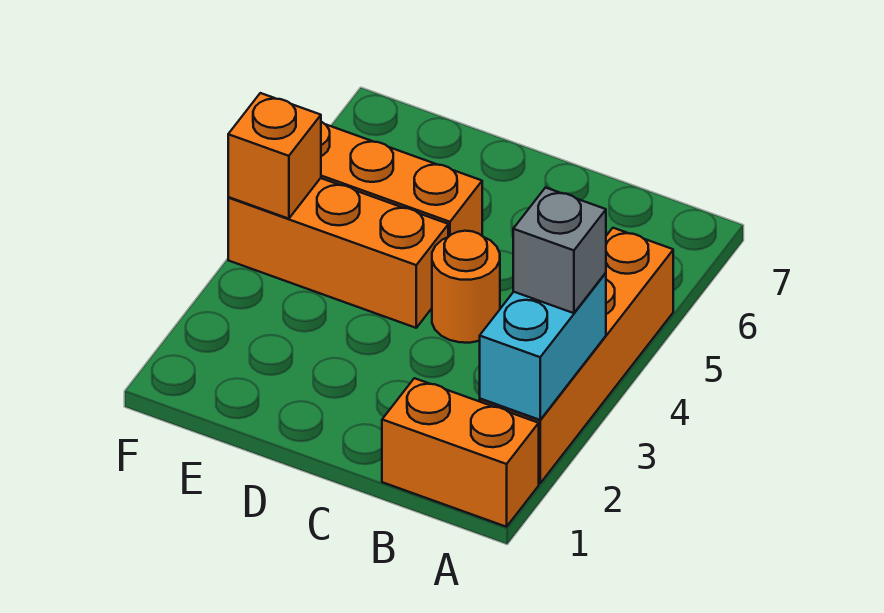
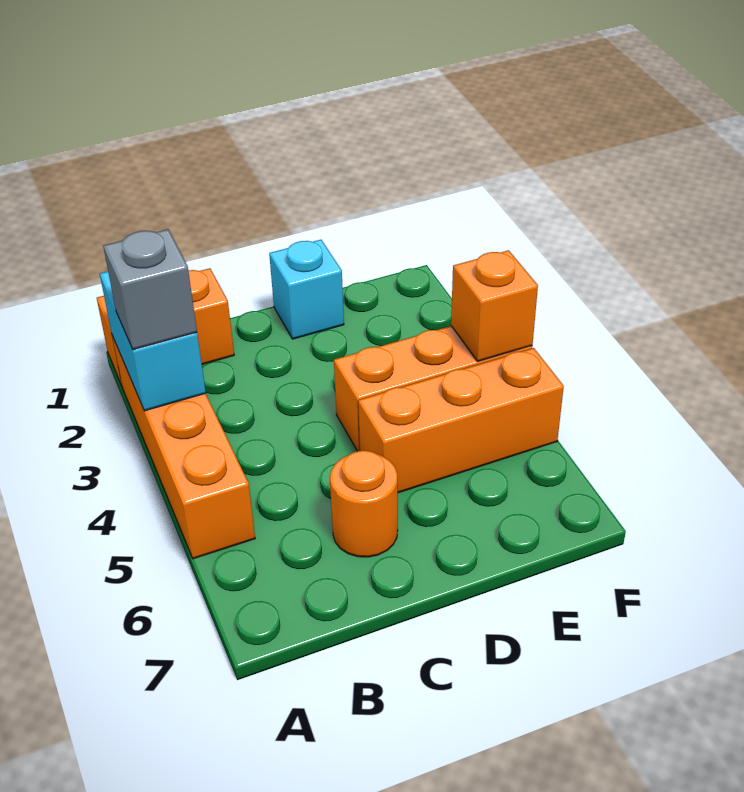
orange 1x1 round brick [432,231,500,343] -> orange 1x1 round brick moved to [330,451,398,557]
none -> cyan 1x1 brick [269,240,344,339]

